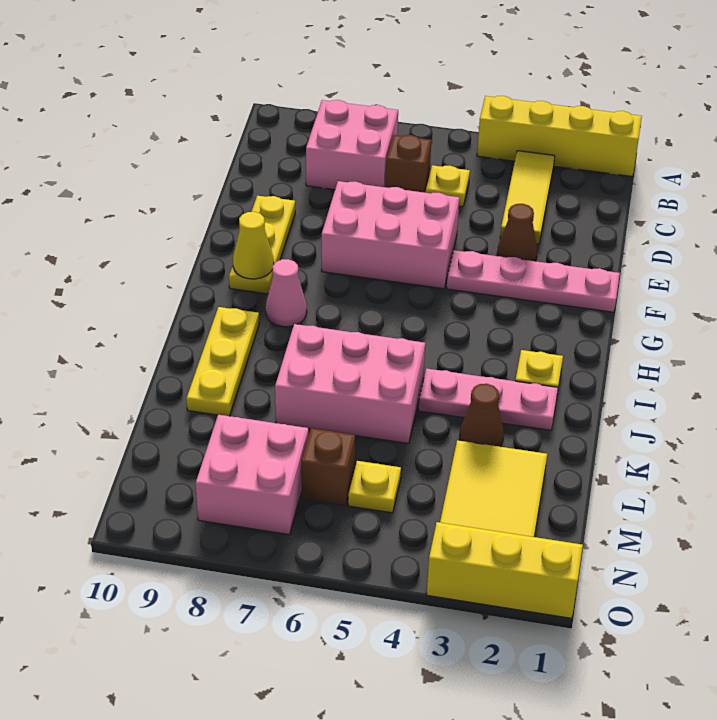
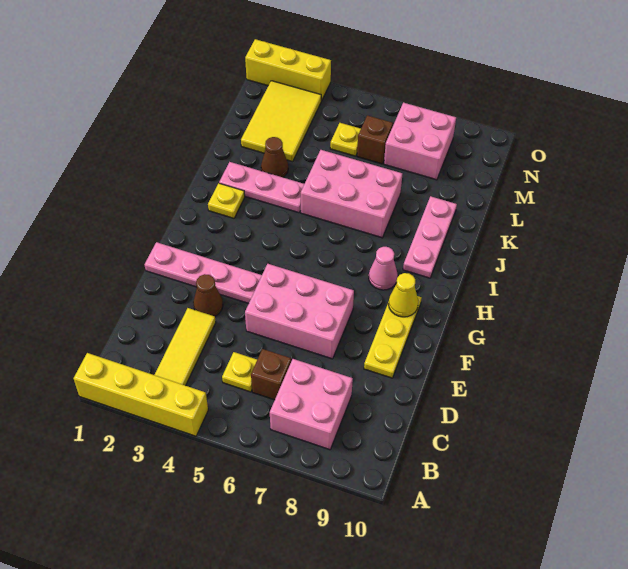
yellow 1x3 plate [186,307,259,416] -> pink 1x3 plate [403,196,457,278]

